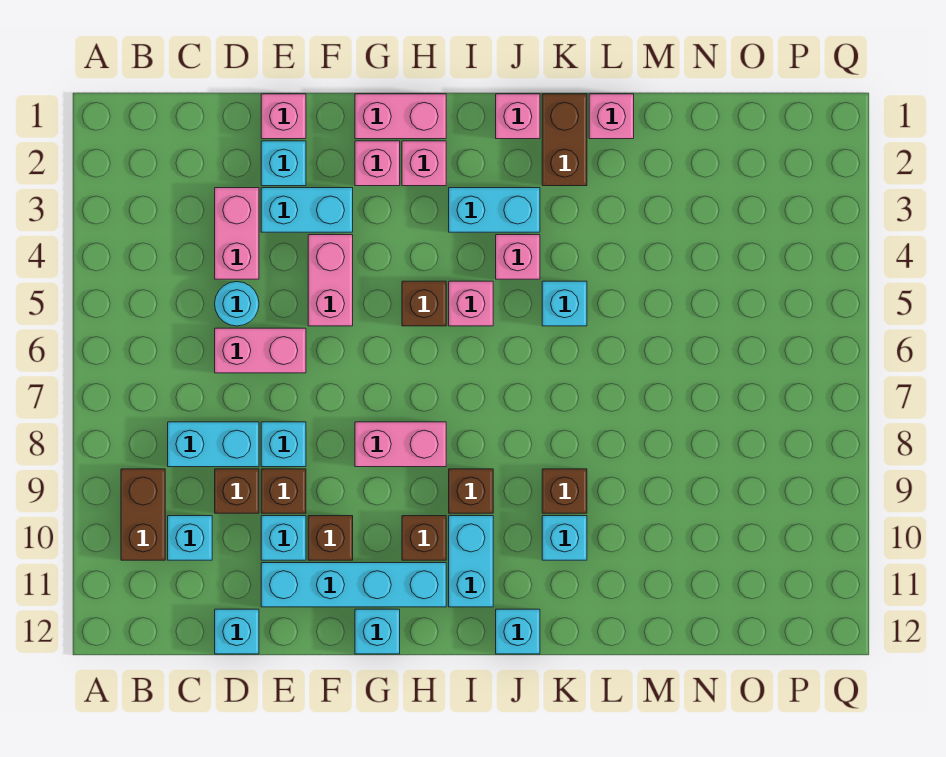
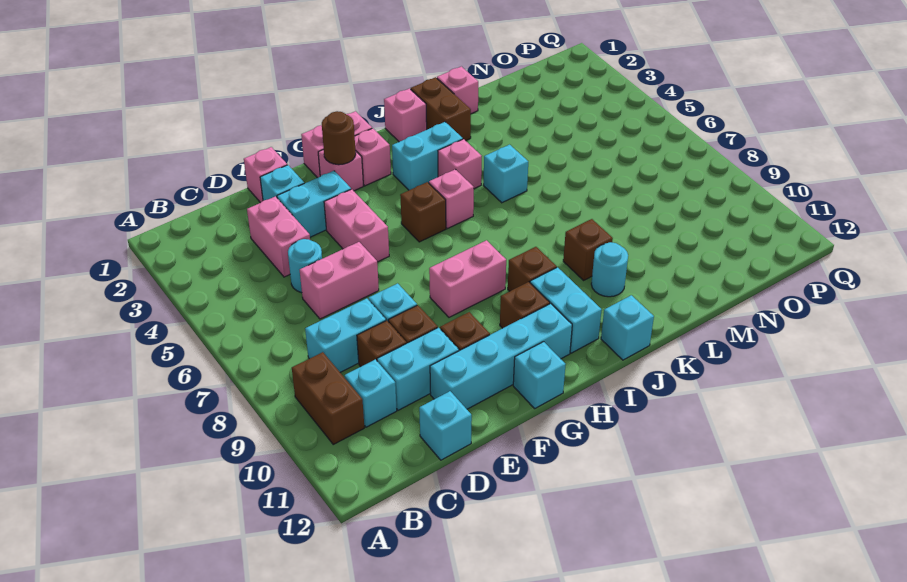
cyan 1x1 brick [261,516,306,560] -> cyan 1x2 brick [377,328,459,410]
none -> brown 1x1 round brick [322,111,356,165]
cyan 1x1 brick [542,516,587,560] -> cyan 1x1 round brick [591,242,628,297]

